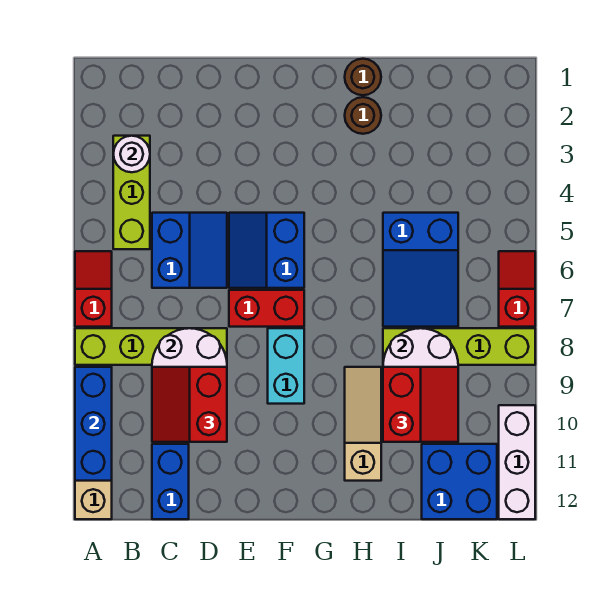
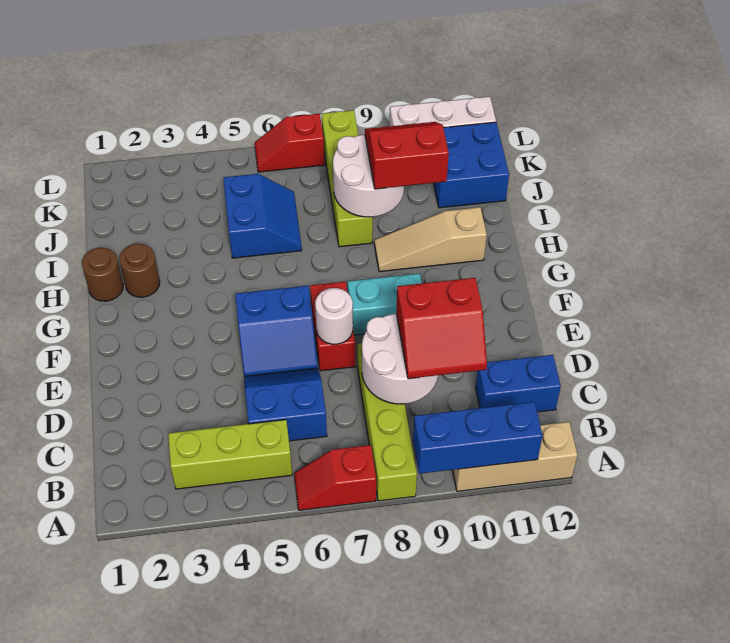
white 1x1 round brick [113,136,150,172] -> white 1x1 round brick moved to [315,288,353,344]
blue 2x3 slope [383,213,458,327] -> blue 2x2 slope [223,174,302,258]

